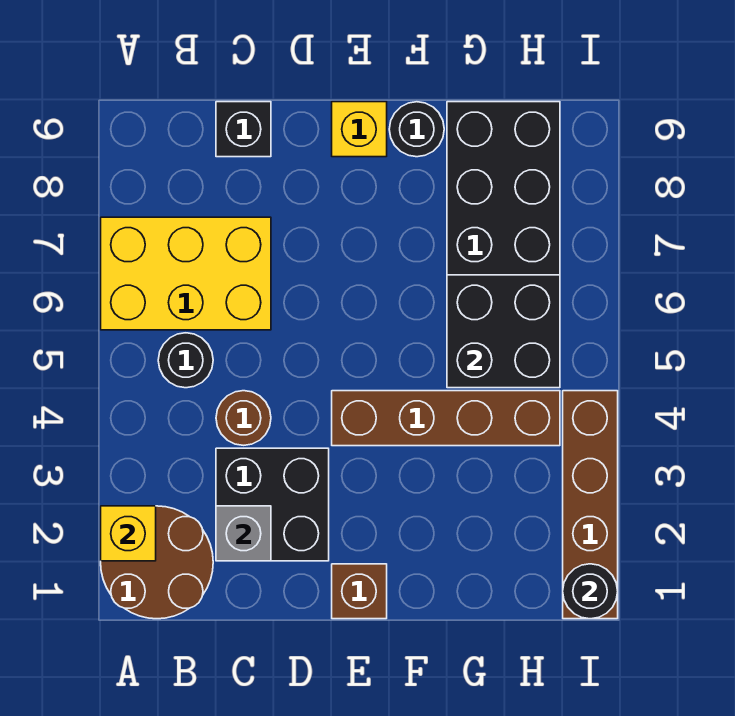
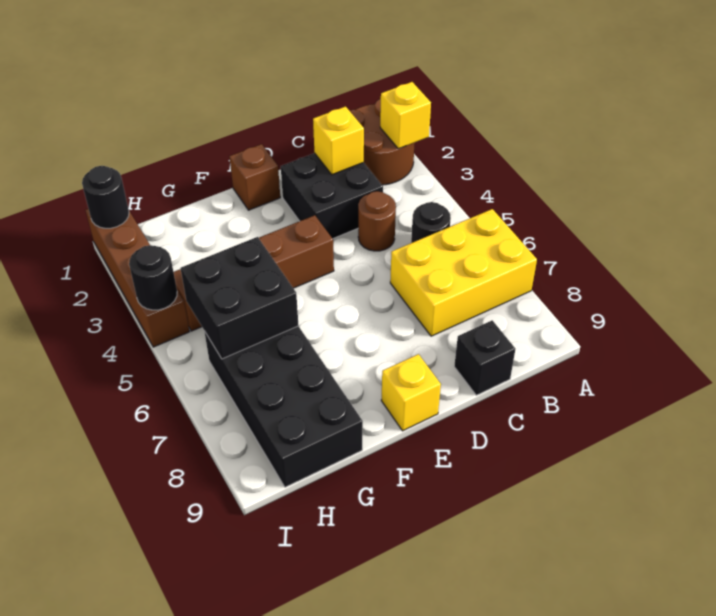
grey 1x1 brick [216,506,271,561] -> yellow 1x1 brick [313,106,364,175]
black 1x1 round brick [389,102,444,157] -> black 1x1 round brick moved to [129,245,177,310]

